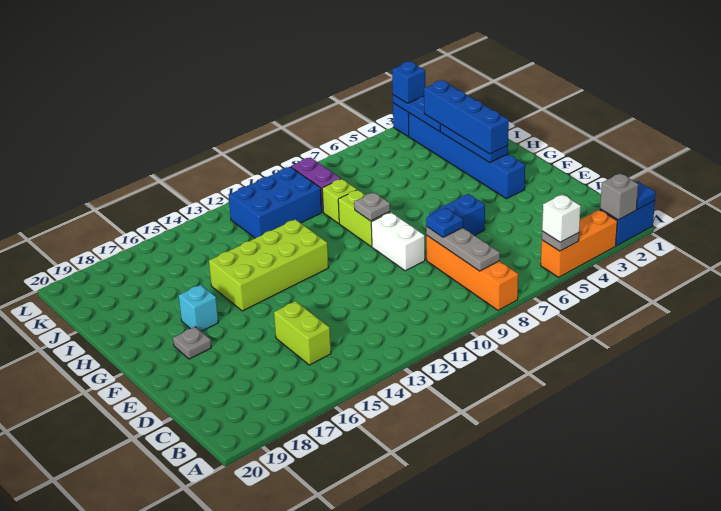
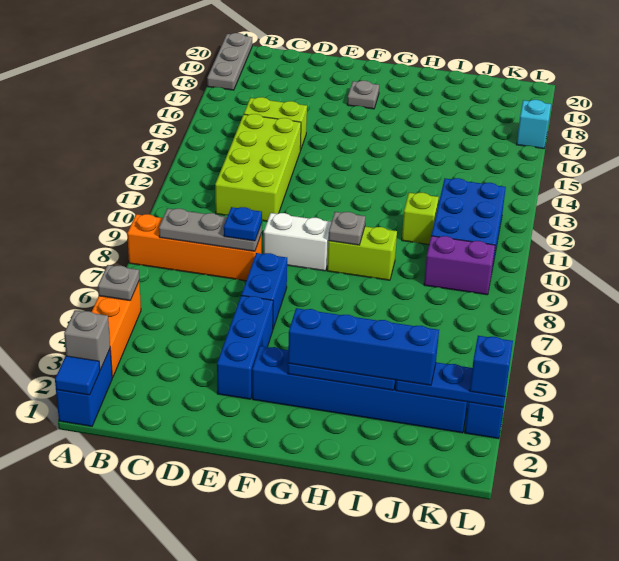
white 1x1 brick [542,194,581,242] -> none
none -> grey 1x3 plate [207,33,252,90]
none -> blue 1x3 brick [217,296,273,399]
lime 2x4 brick [209,219,329,311] -> lime 2x4 brick moved to [215,114,301,221]
cyan 1x1 brick [179,285,218,332] -> cyan 1x1 brick moved to [517,100,551,149]
lime 1x1 brick [322,179,357,223] -> lime 1x1 brick moved to [402,193,439,244]

